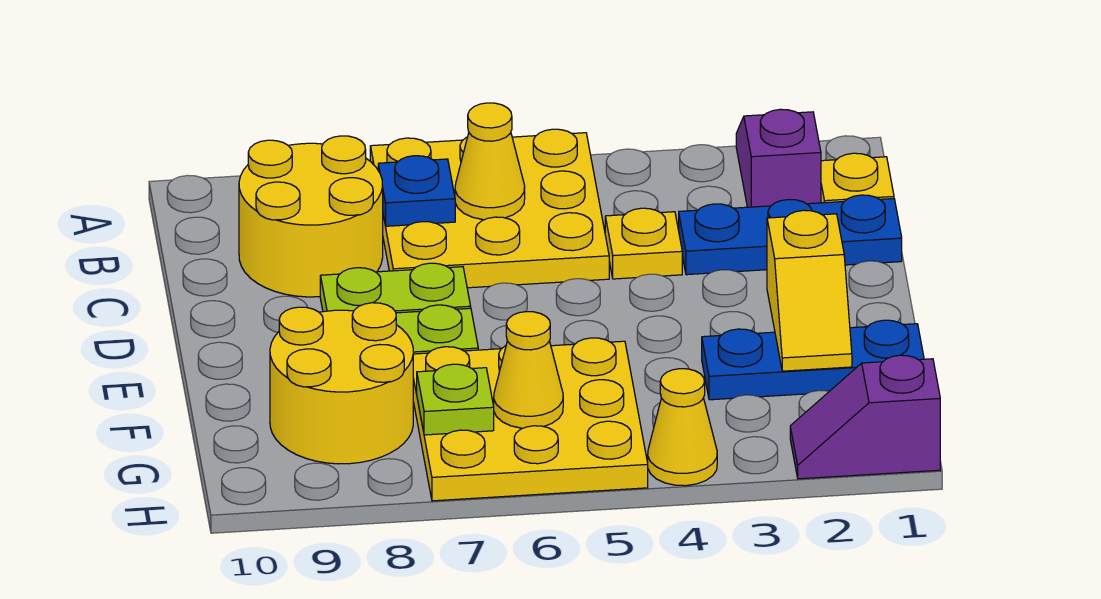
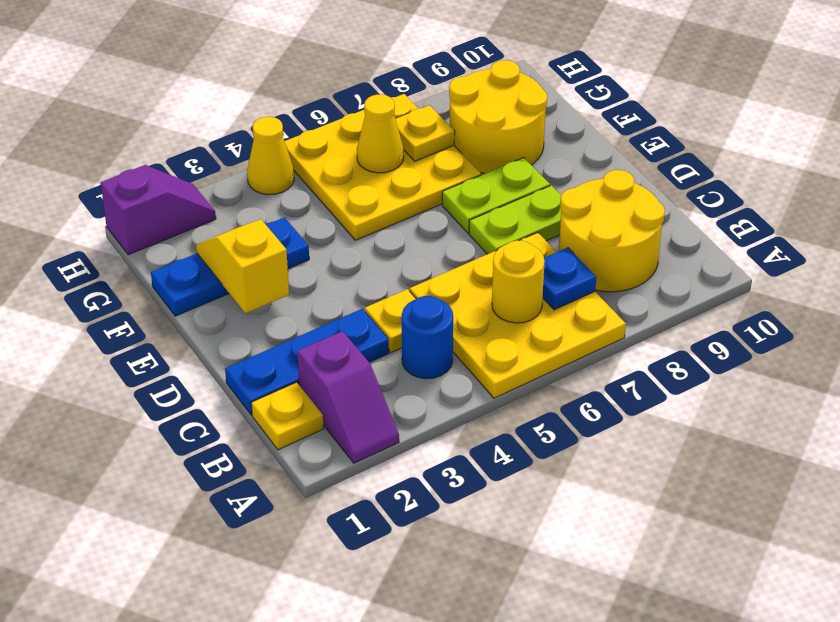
none -> blue 1x1 round brick [402,296,453,379]
yellow 1x1 cone [455,103,525,220] -> yellow 1x1 round brick [492,241,544,323]
lime 1x1 plate [417,364,494,435] -> yellow 1x1 plate [395,105,455,161]

